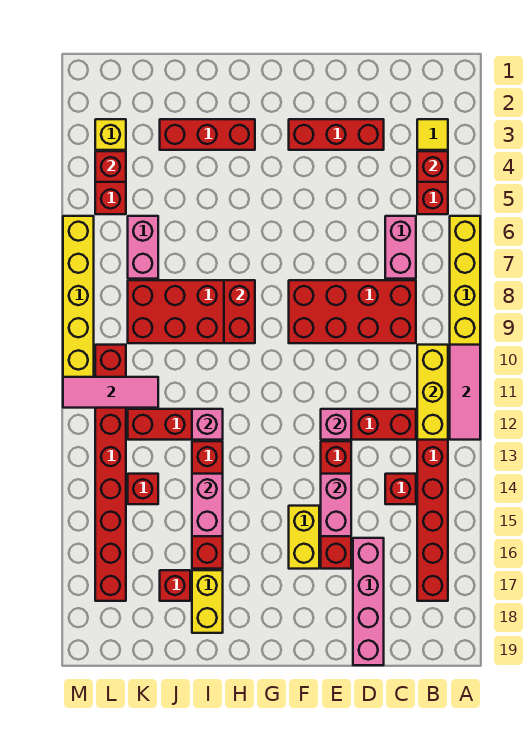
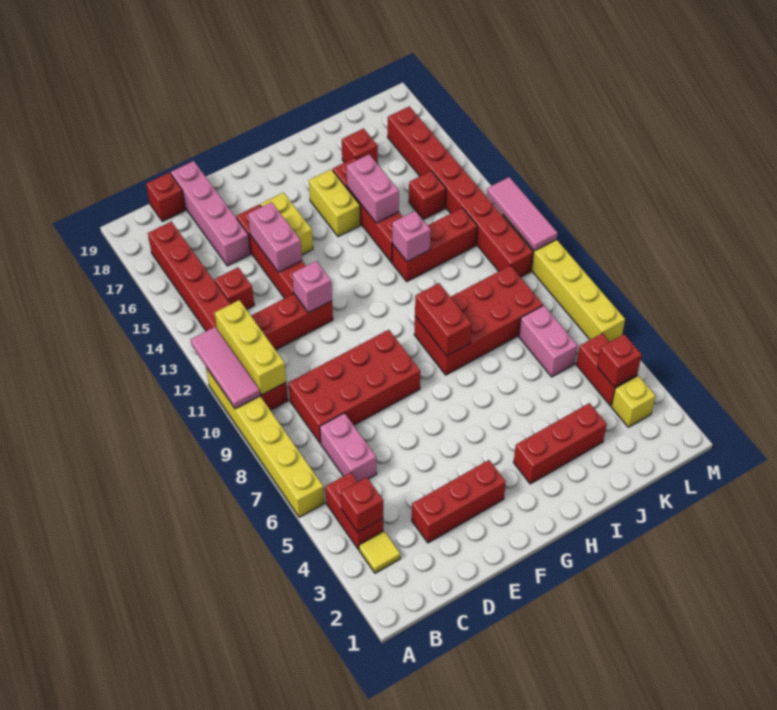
none -> red 1x1 brick [146,173,185,221]
yellow 1x2 brick [192,570,223,633] -> yellow 1x2 brick moved to [309,169,361,237]
pink 1x3 tile [63,377,158,408] -> pink 1x3 tile turned to [487,177,558,251]

